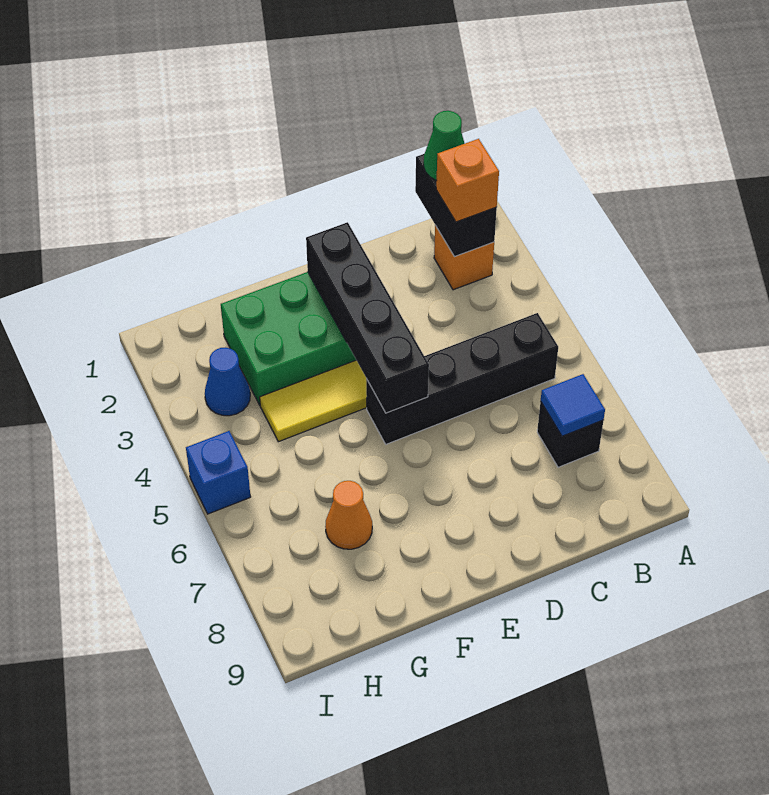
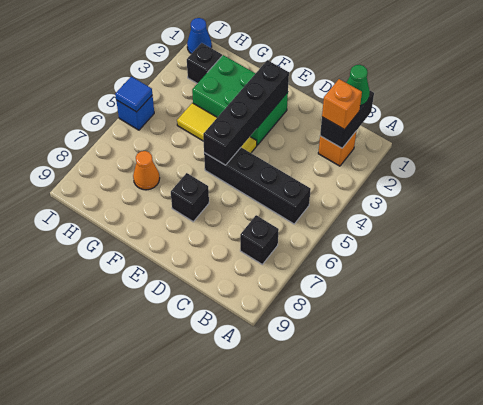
blue 1x1 tile [541,374,605,436] -> blue 1x1 tile moved to [115,77,152,112]
none -> black 1x1 brick [171,173,209,222]
none -> black 1x1 brick [187,43,222,83]
blue 1x1 cone [205,347,250,416] -> blue 1x1 cone moved to [187,18,212,54]

